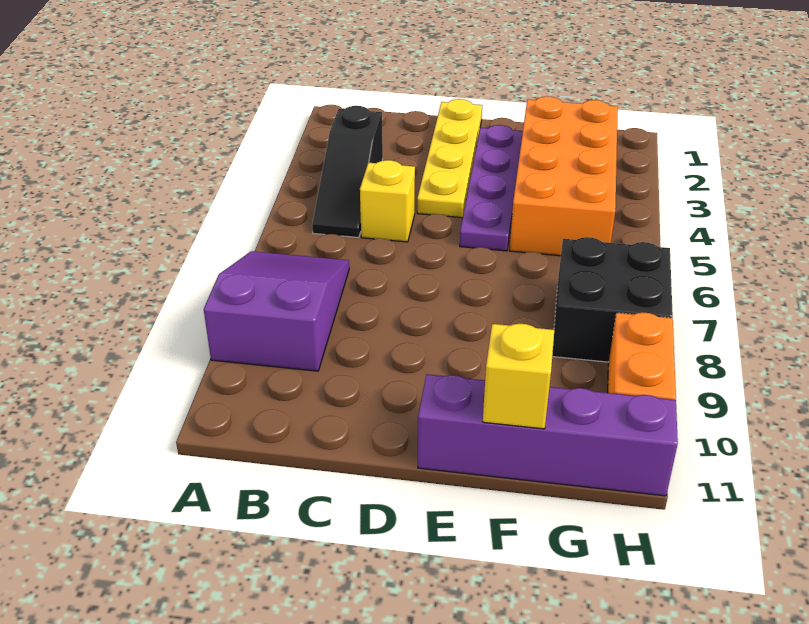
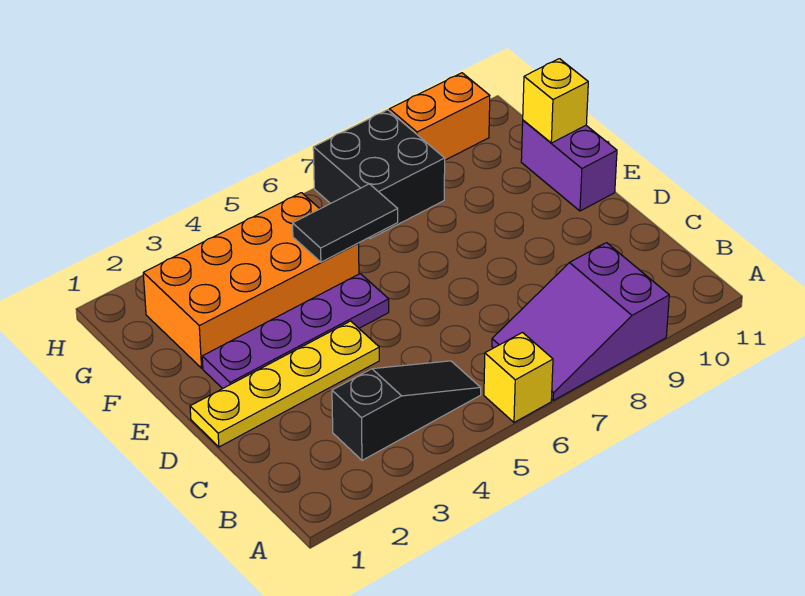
yellow 1x1 brick [360,160,415,242] -> yellow 1x1 brick moved to [484,333,553,422]
purple 1x4 brick [418,374,678,496] -> purple 1x2 brick [521,120,617,211]
none -> black 1x2 tile [293,184,398,262]

